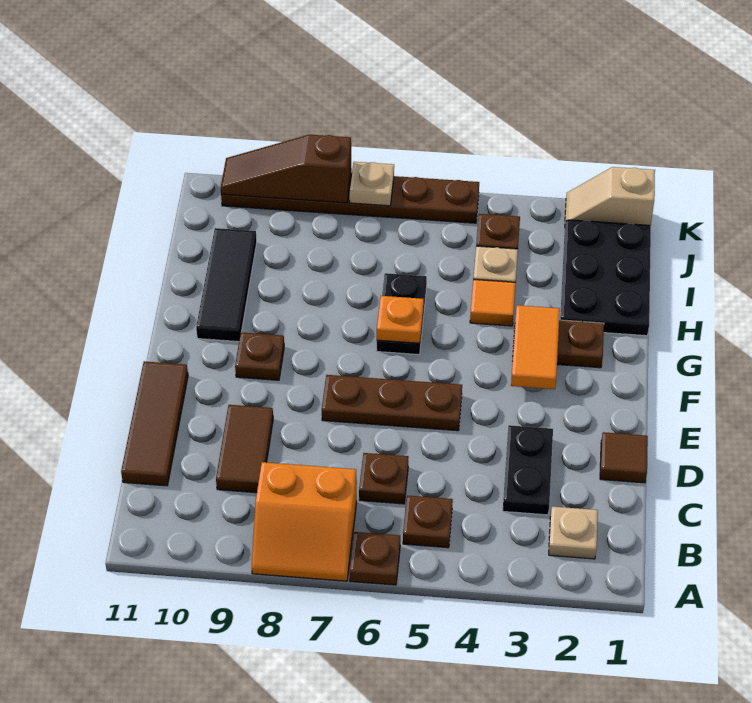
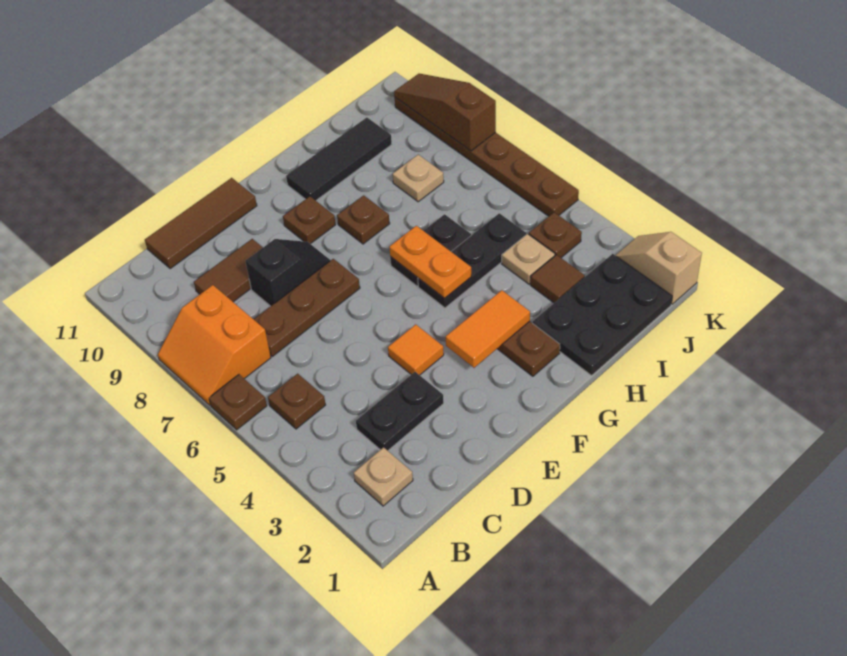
brown 1x1 plate [359,453,409,504] -> brown 1x1 plate moved to [337,195,390,244]
brown 1x1 tile [600,432,648,483] -> brown 1x1 tile moved to [530,255,585,303]
none -> black 1x2 slope [245,239,331,306]
brown 1x3 plate [322,375,462,431] -> brown 1x3 plate turned to [254,259,360,356]
none -> black 1x3 plate [418,213,526,308]
orange 1x1 plate [377,296,424,343] -> orange 1x2 plate [389,226,471,298]
orange 1x1 tile [470,279,516,326] -> orange 1x1 tile moved to [388,324,444,375]
tan 1x1 plate [349,162,394,206] -> tan 1x1 plate moved to [393,155,444,202]

